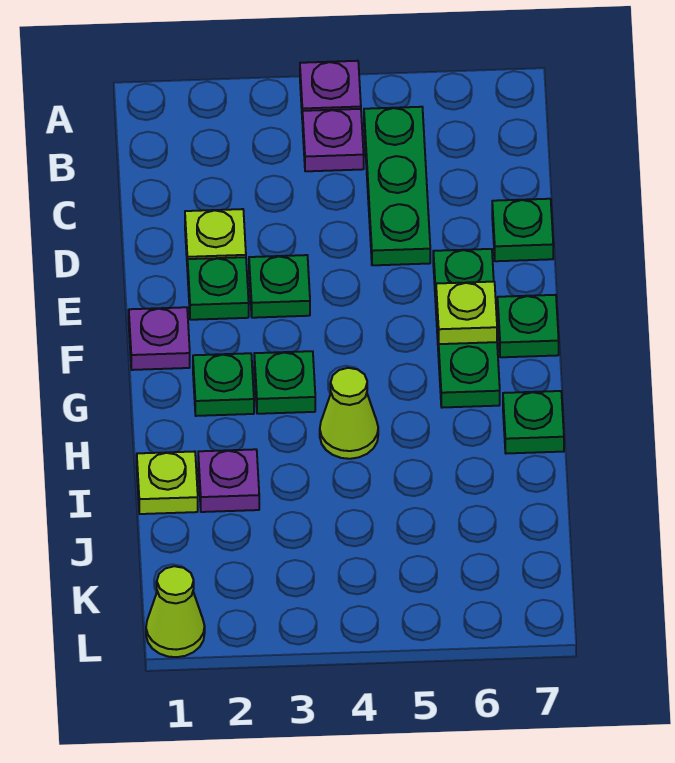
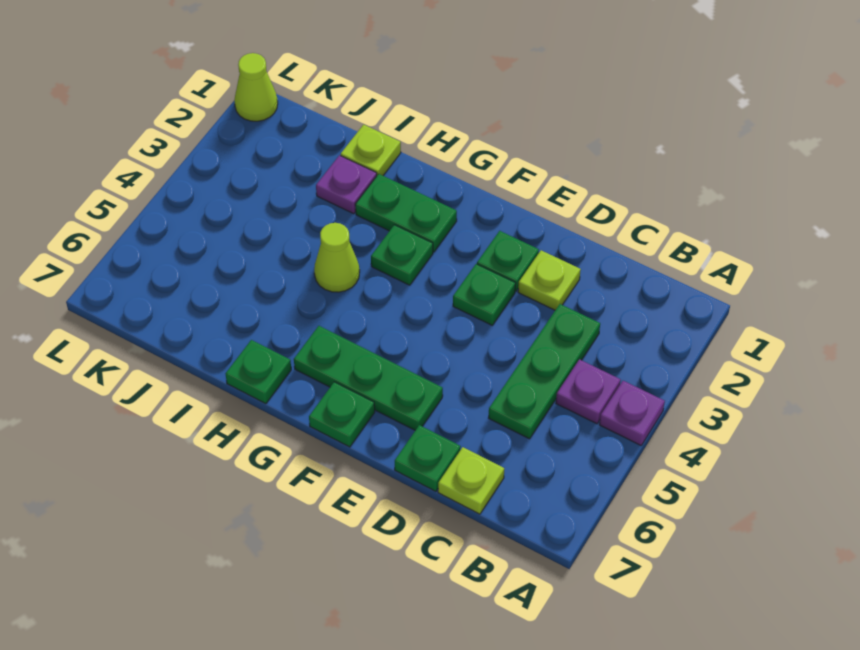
green 1x3 plate [364,107,430,265] -> green 1x3 plate turned to [489,304,600,439]
purple 1x1 plate [129,307,190,370] -> none
lime 1x1 plate [436,282,497,344] -> lime 1x1 plate moved to [438,447,504,514]
green 1x1 plate [193,353,254,416] -> green 1x2 plate [355,174,457,252]

